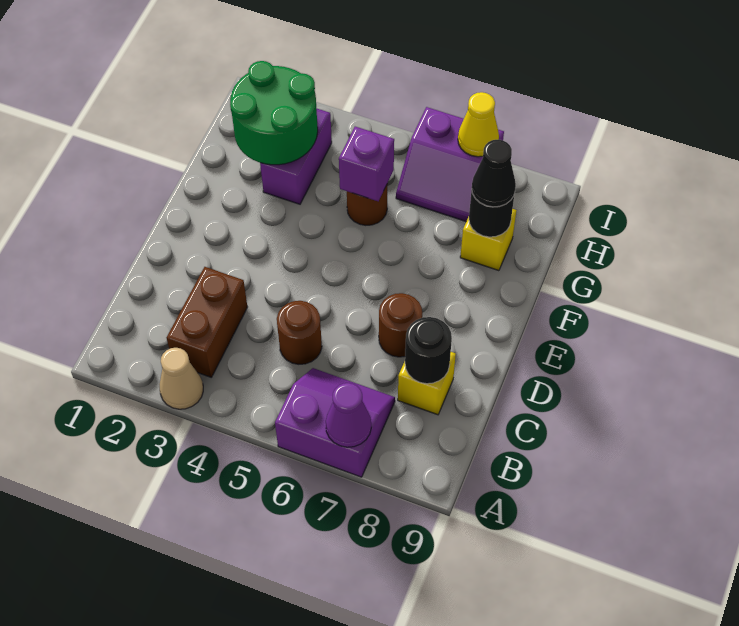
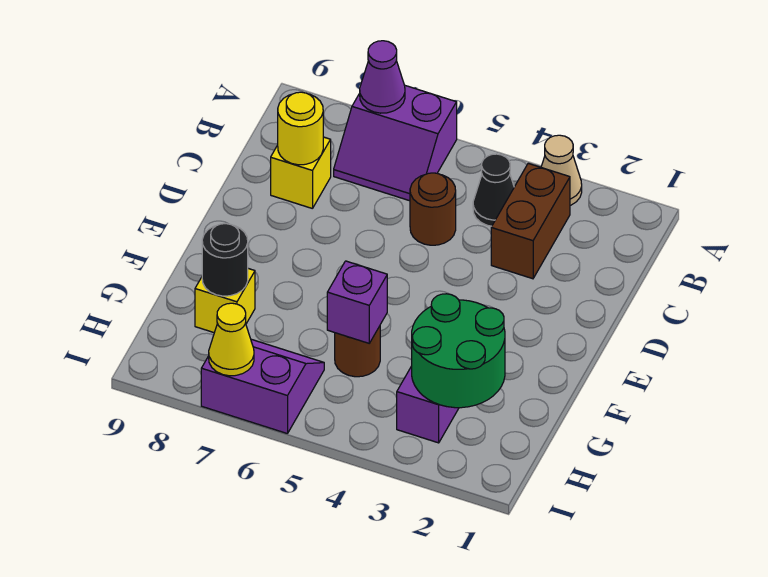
black 1x1 round brick [405,317,452,384] -> yellow 1x1 round brick [278,92,323,165]
brown 1x1 round brick [379,293,422,357] -> none
black 1x1 cone [472,139,516,207] -> black 1x1 cone moved to [473,154,514,226]

